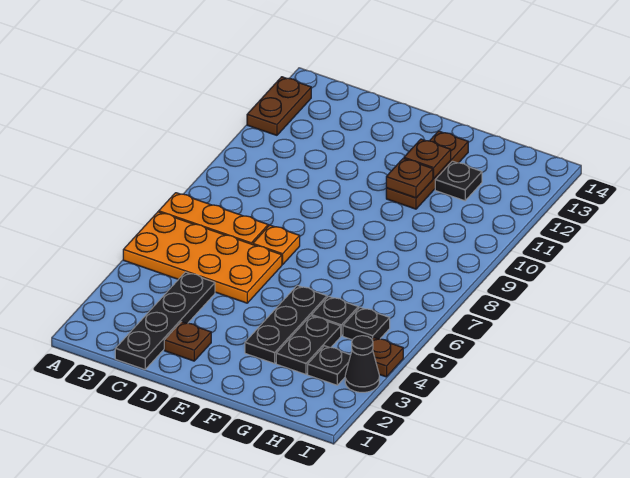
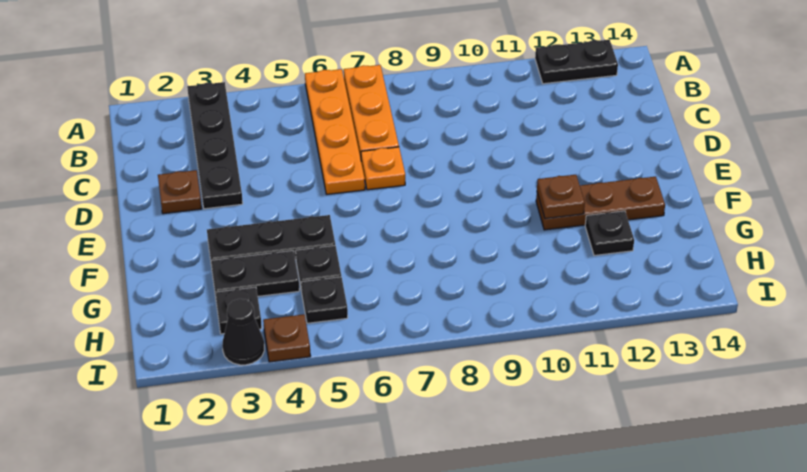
orange 2x4 plate [123,212,282,303] -> orange 1x4 plate [305,69,365,194]
brown 1x2 plate [247,77,311,135] -> black 1x2 plate [535,40,618,84]
black 1x4 plate [115,272,215,369] -> black 1x4 plate turned to [187,82,243,209]
brown 1x1 plate [404,139,451,178] -> none

